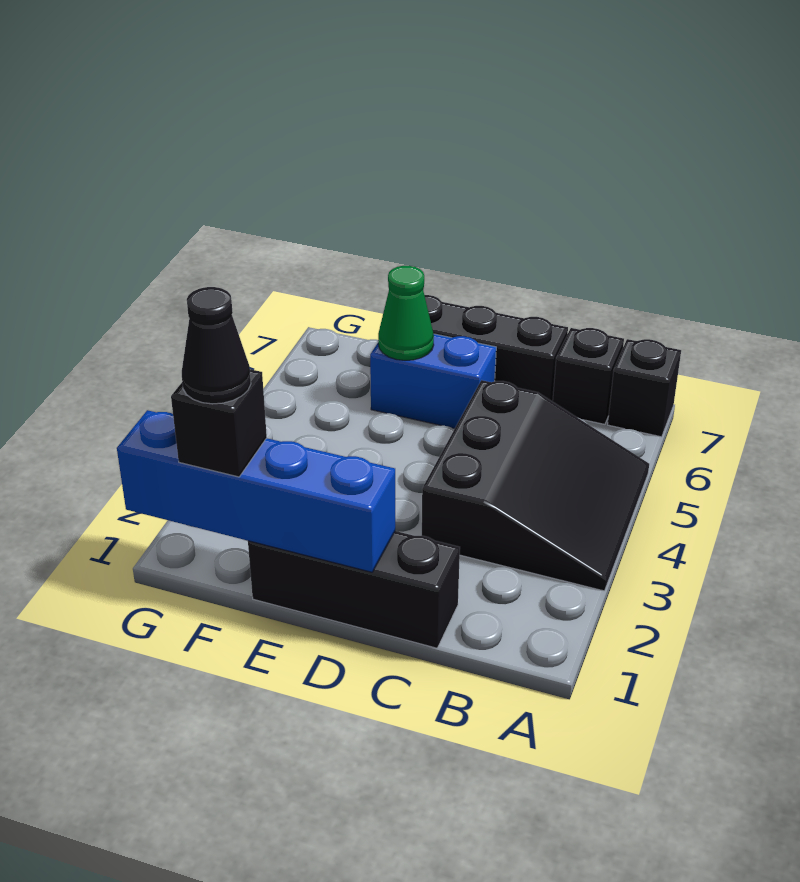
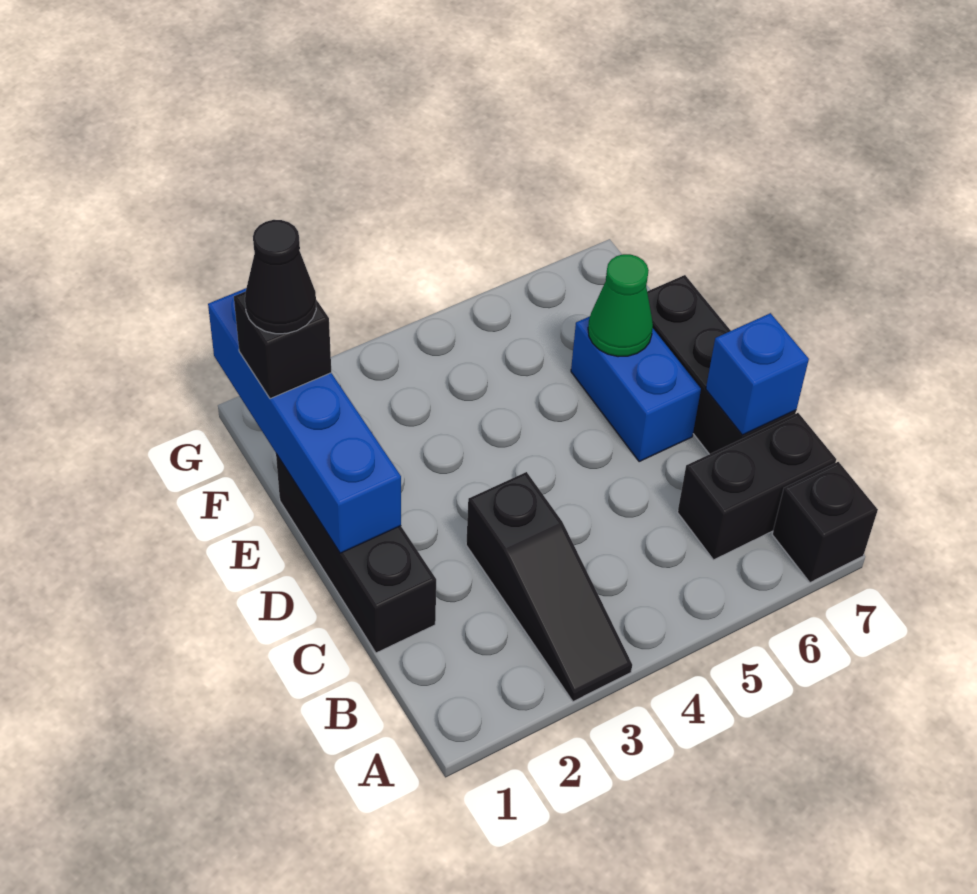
black 3x3 slope [422,380,649,591] -> black 1x3 slope [466,472,632,702]
black 1x1 brick [553,328,624,424] -> black 1x2 brick [678,413,836,560]
none -> blue 1x1 brick [706,313,809,435]

